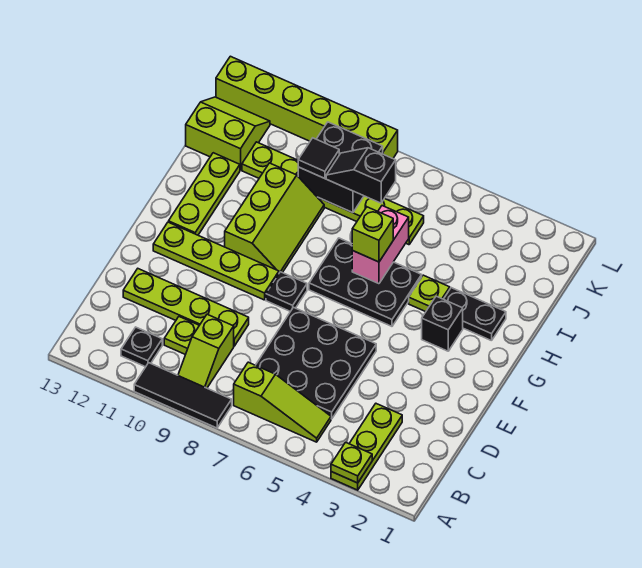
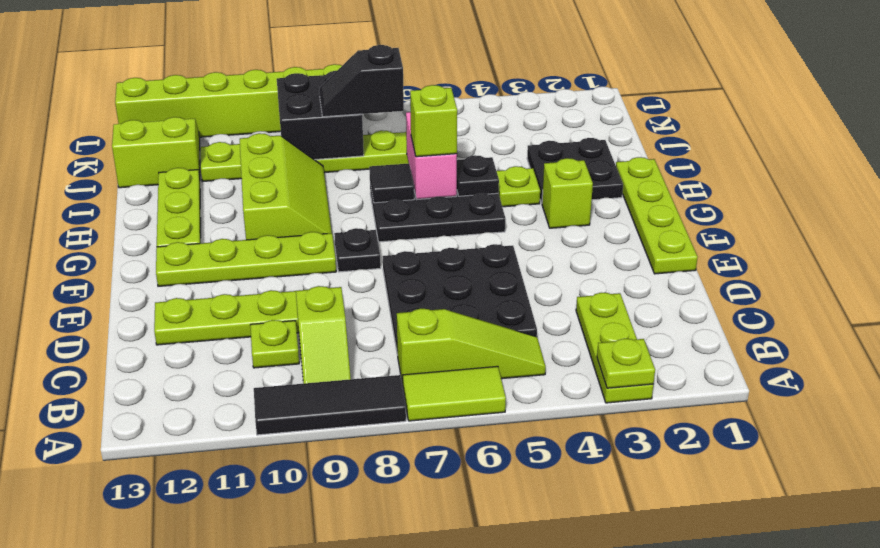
none -> lime 1x2 tile [403,366,506,421]
black 1x1 plate [121,327,162,367] -> black 1x1 plate moved to [457,155,499,196]
none -> lime 1x4 plate [616,157,698,274]
black 1x1 brick [422,296,463,351] -> lime 1x1 brick [542,158,593,228]
black 1x2 plate [444,288,506,341] -> black 2x2 plate [527,138,623,203]
black 1x1 tile [298,138,339,179] -> black 1x1 tile moved to [369,163,414,203]

